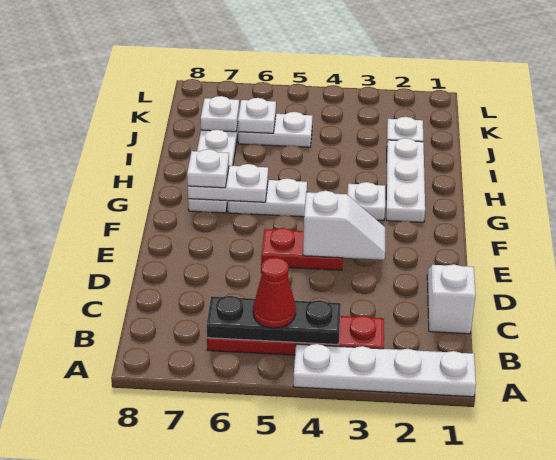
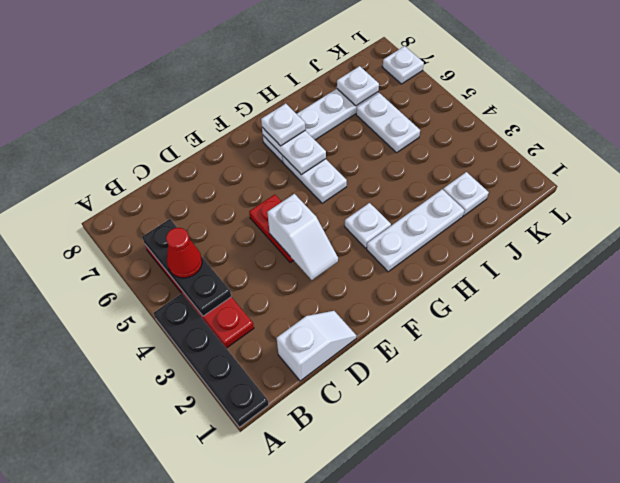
white 1x4 plate [293,344,476,397] -> black 1x4 plate [154,294,269,427]
white 1x1 plate [238,98,276,133] -> white 1x1 plate moved to [383,46,424,84]

